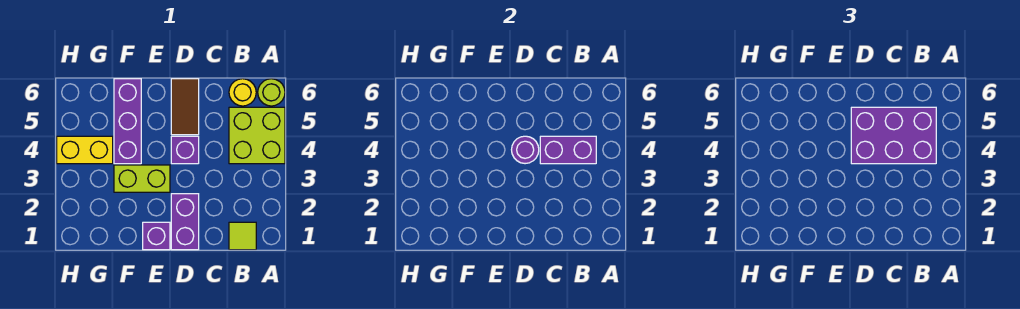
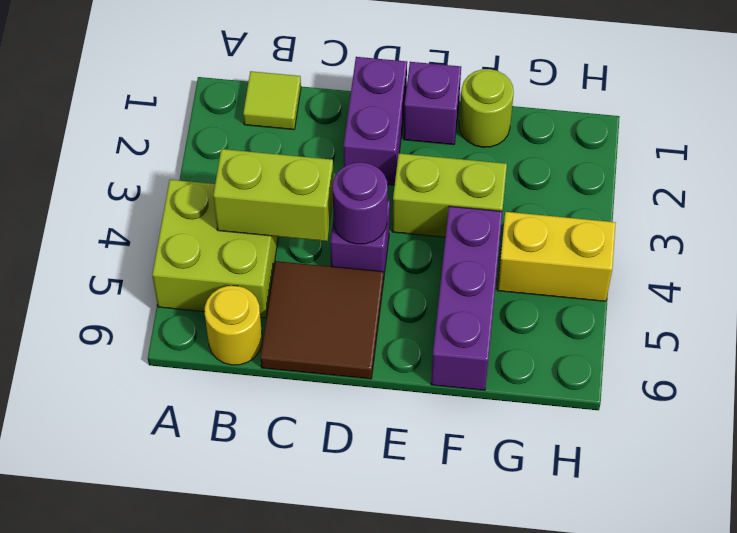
lime 1x1 round brick [258,79,285,106] -> lime 1x1 round brick moved to [459,69,514,147]
purple 1x2 brick [540,136,596,164] -> lime 1x2 brick [213,149,334,241]
purple 2x3 brick [851,107,936,164] -> none
brown 1x2 tile [171,79,199,135] -> brown 2x2 tile [260,261,384,379]

